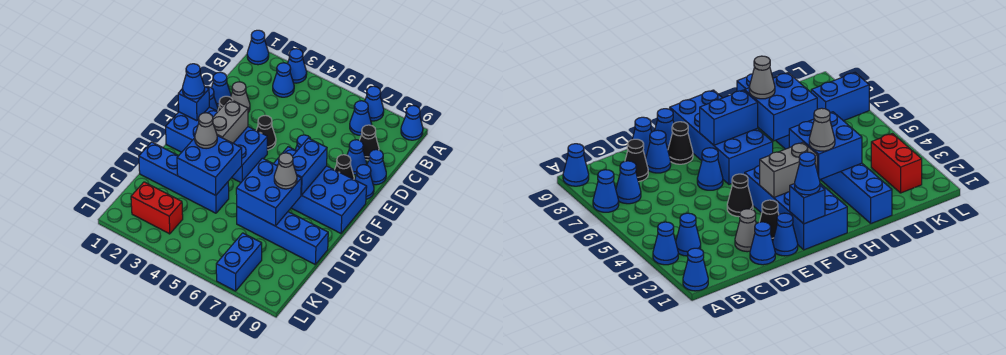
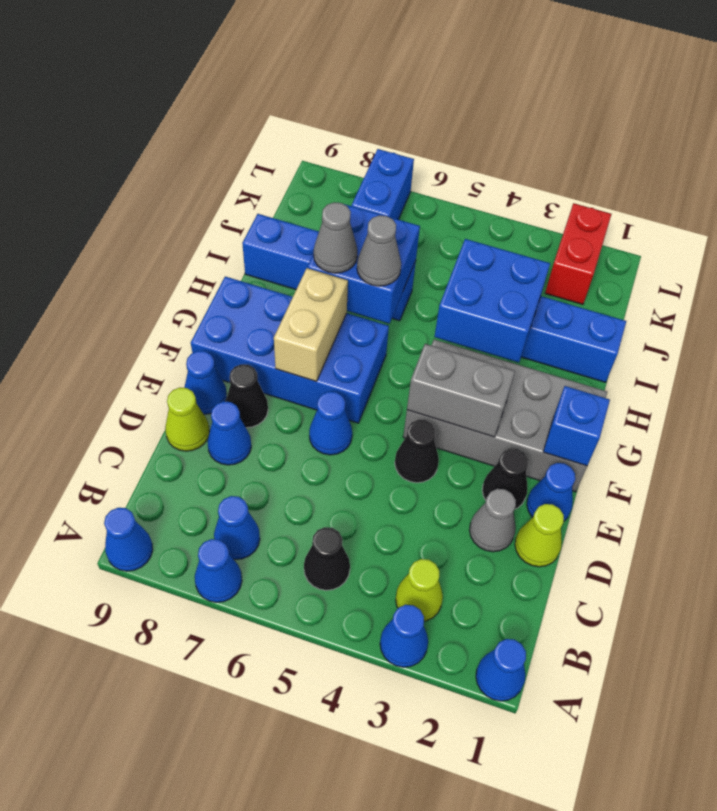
blue 1x1 cone [273,63,294,97] -> lime 1x1 cone [396,559,443,621]
black 1x1 cone [360,125,379,160] -> black 1x1 cone moved to [304,527,350,590]
blue 1x1 cone [212,72,231,107] -> lime 1x1 cone [515,504,564,567]
blue 1x1 cone [367,150,386,185] -> lime 1x1 cone [165,388,209,451]
blue 2x4 brick [166,107,267,182] -> grey 2x4 brick [403,339,607,492]
blue 1x1 cone [182,64,205,99] -> none
grey 1x2 brick [213,99,248,143] -> grey 1x2 brick turned to [407,344,515,437]
blue 1x2 brick [293,138,327,195] -> tan 1x2 brick [274,268,348,382]
grey 1x1 cone [195,113,217,149] -> grey 1x1 cone moved to [357,215,401,286]
red 1x2 brick [131,182,183,234] -> red 1x2 brick turned to [545,203,611,304]

